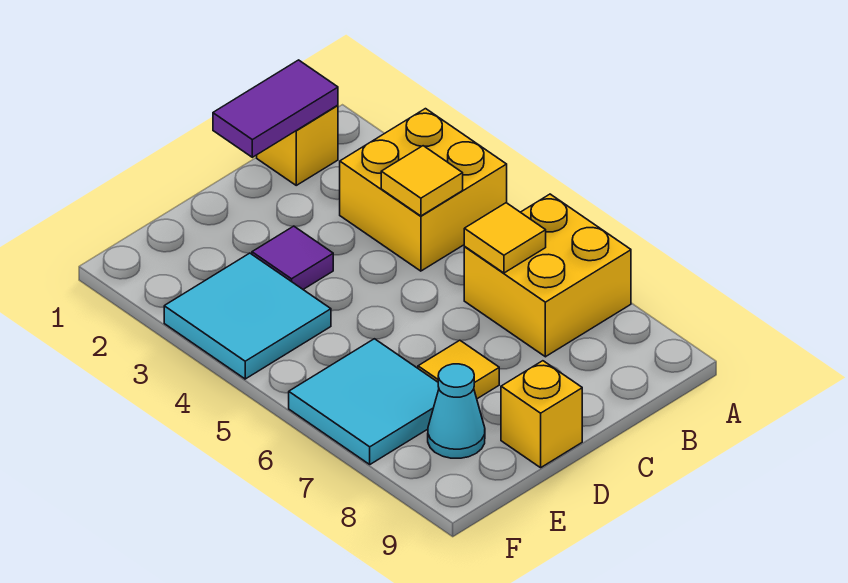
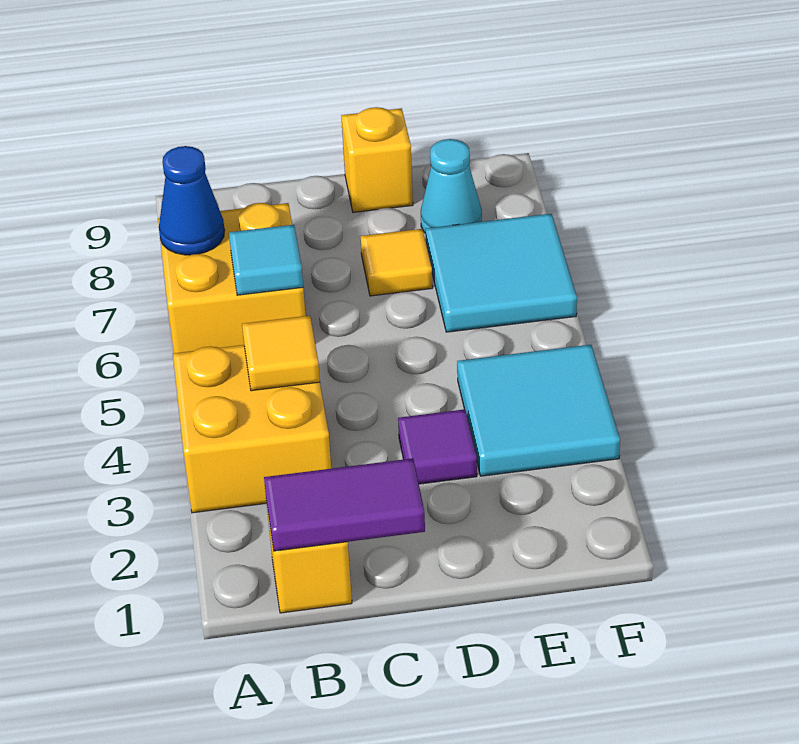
none -> blue 1x1 cone [159,146,225,255]
yellow 1x1 tile [464,203,546,273] -> cyan 1x1 tile [229,225,303,295]

